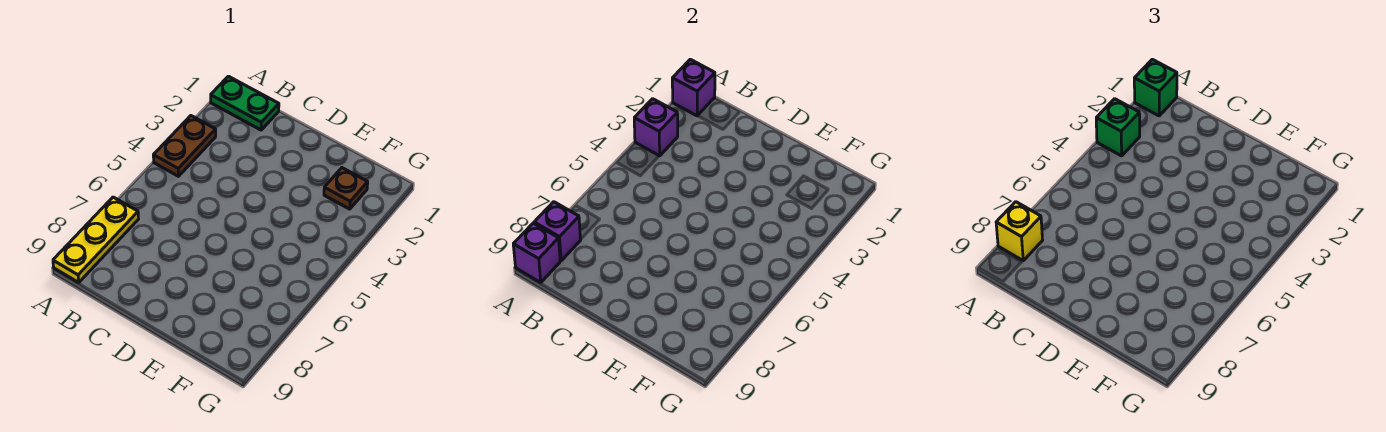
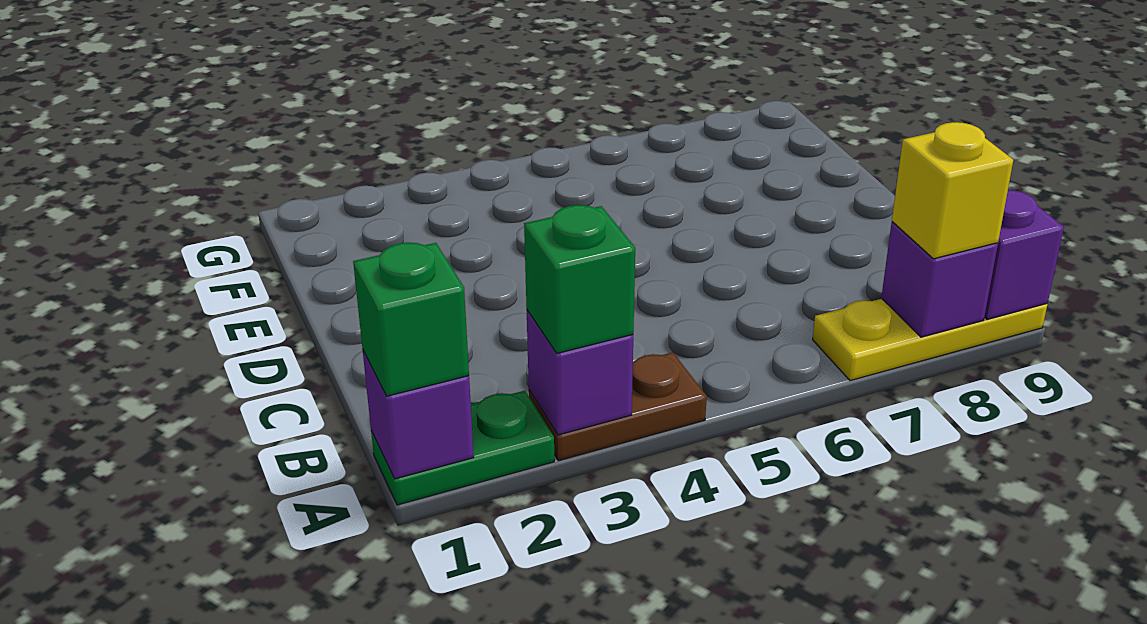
green 1x2 plate [211,76,279,130] -> green 1x2 plate turned to [371,391,554,505]
brown 1x1 plate [324,168,368,209] -> none

